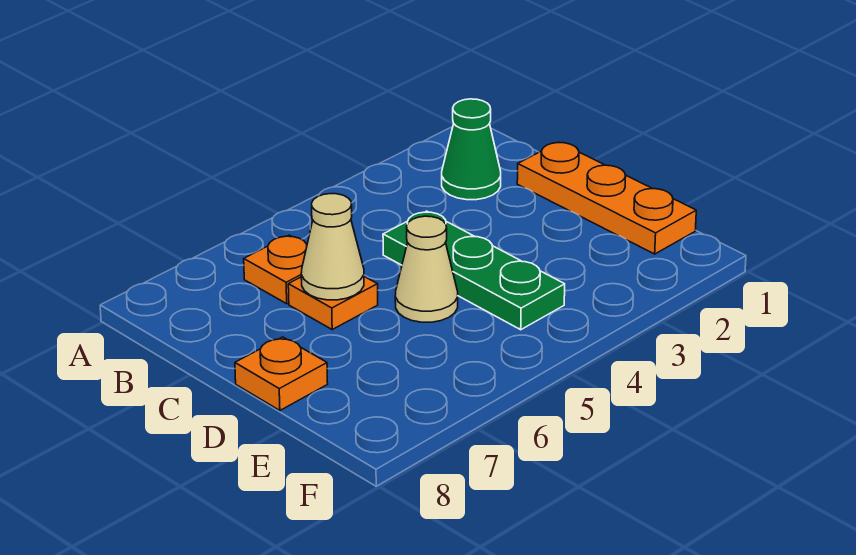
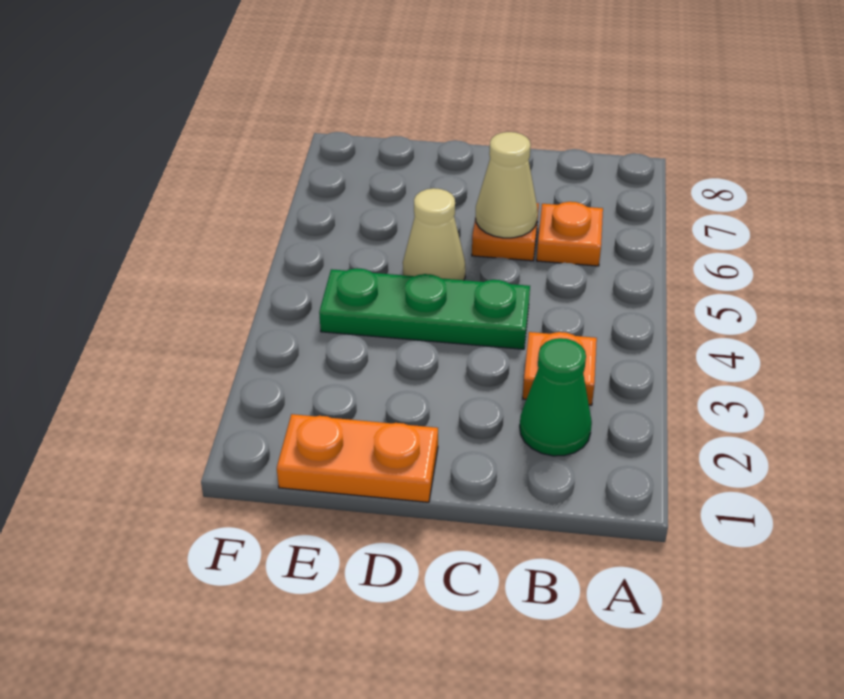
orange 1x3 plate [517,142,696,254] -> orange 1x2 plate [277,414,438,502]
orange 1x1 plate [235,337,328,410] -> orange 1x1 plate moved to [523,332,597,405]

